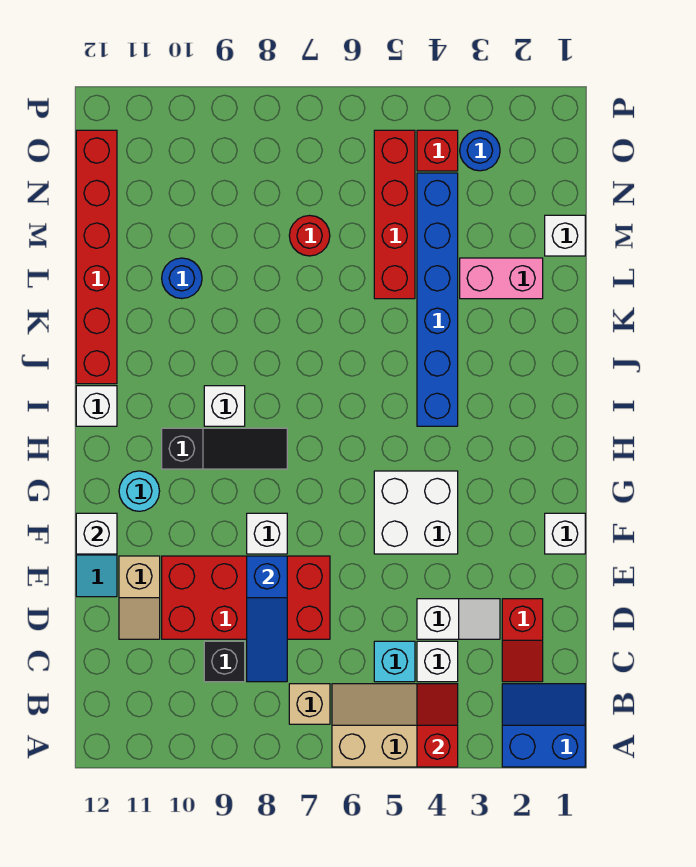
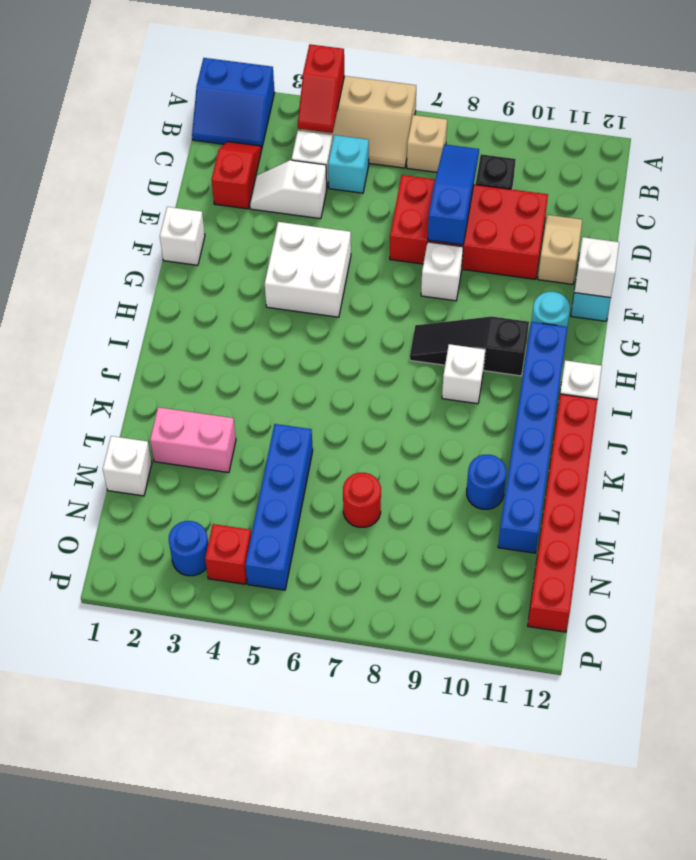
blue 1x6 brick [417,173,458,426] -> blue 1x6 brick moved to [498,322,568,553]
red 1x4 brick [374,130,415,299] -> blue 1x4 brick [245,424,313,590]

